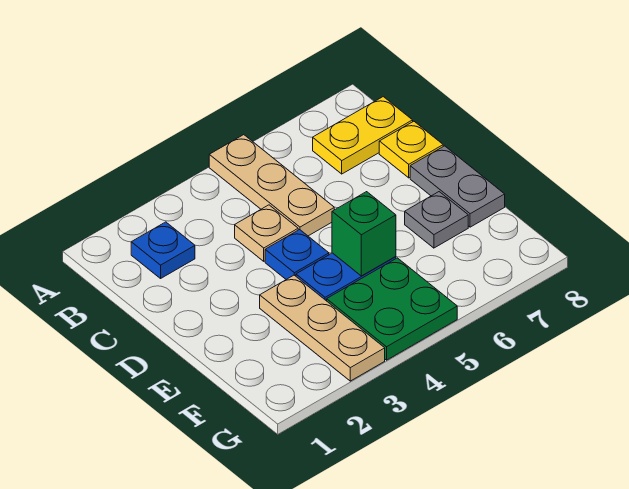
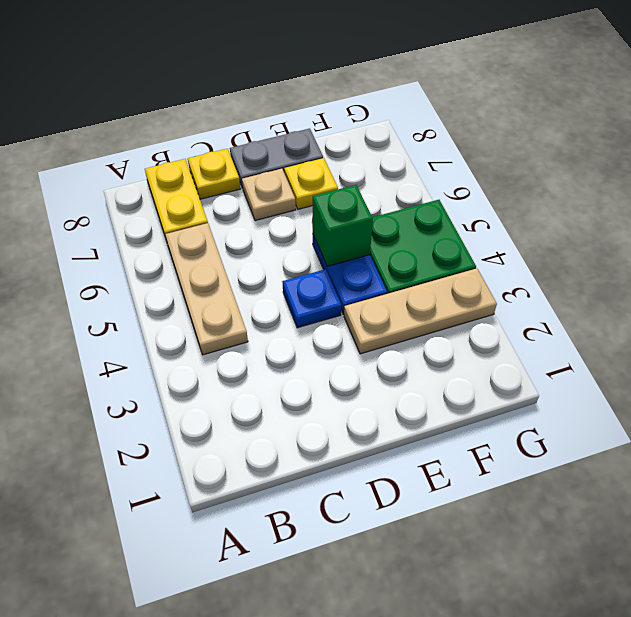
tan 1x3 plate [209,135,334,236] -> tan 1x3 plate turned to [165,223,248,355]
blue 1x1 plate [131,222,195,278] -> none
tan 1x1 plate [235,205,298,261] -> tan 1x1 plate moved to [242,169,296,221]
grey 1x1 plate [405,192,468,248] -> yellow 1x1 plate [284,158,338,209]

